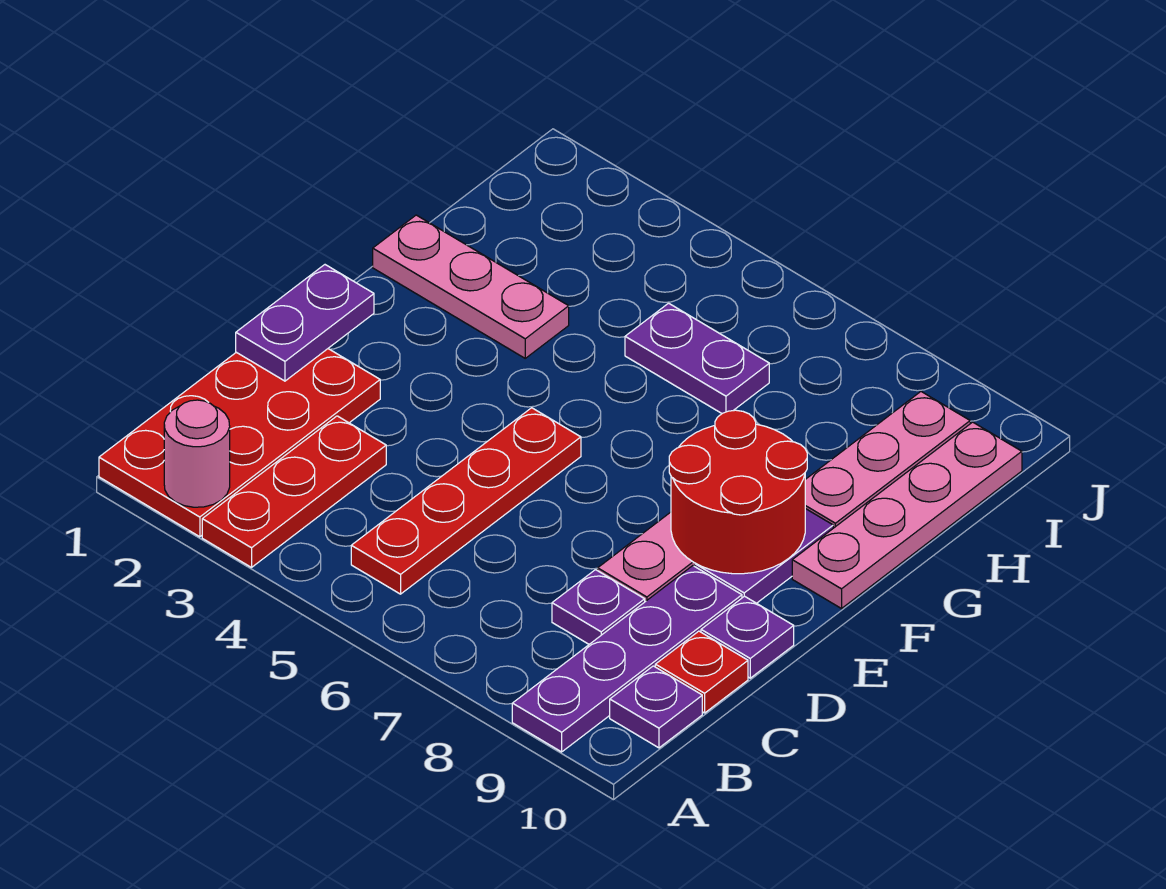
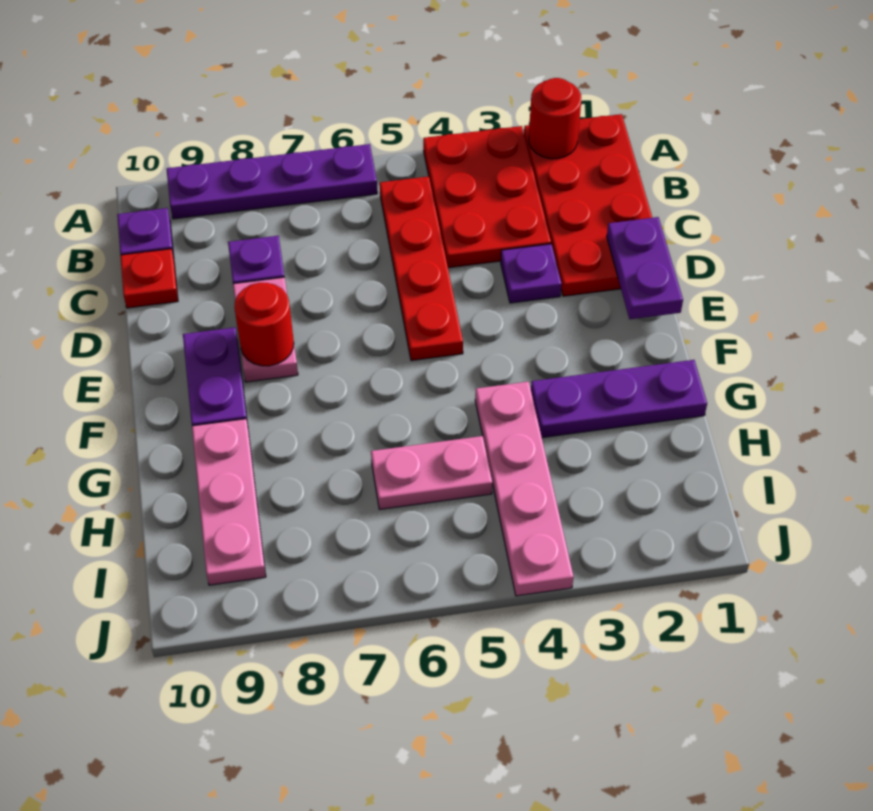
pink 1x1 round brick [164,400,230,507] -> red 1x1 round brick [529,78,581,159]
red 1x3 plate [202,416,386,567] -> red 2x3 plate [423,126,551,268]
purple 1x4 plate [512,566,742,752] -> purple 1x4 plate turned to [167,144,377,219]
purple 1x1 plate [701,596,794,678] -> purple 1x1 plate moved to [501,244,562,303]
red 2x2 round brick [669,410,807,574] -> red 1x1 round brick [234,283,294,366]
pink 1x4 plate [792,422,1022,609] -> pink 1x4 plate moved to [475,382,574,596]
pink 1x3 plate [373,215,569,358] -> purple 1x3 plate [531,360,707,438]
purple 1x2 plate [625,303,769,413] -> pink 1x2 plate [371,436,492,509]

